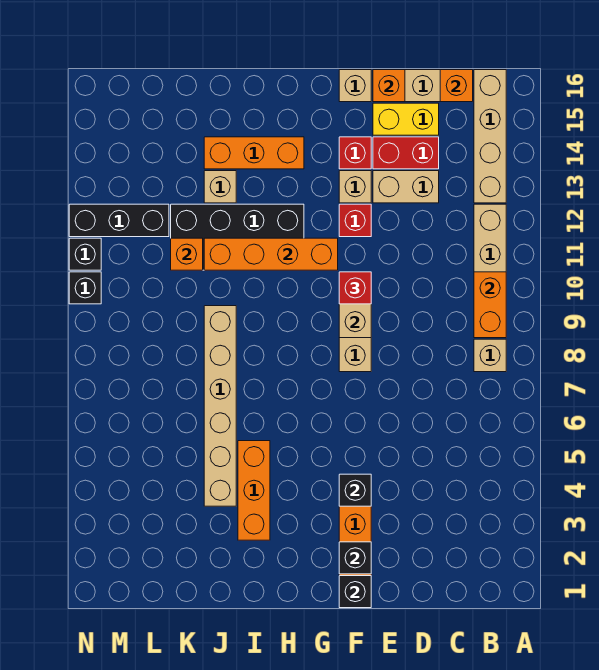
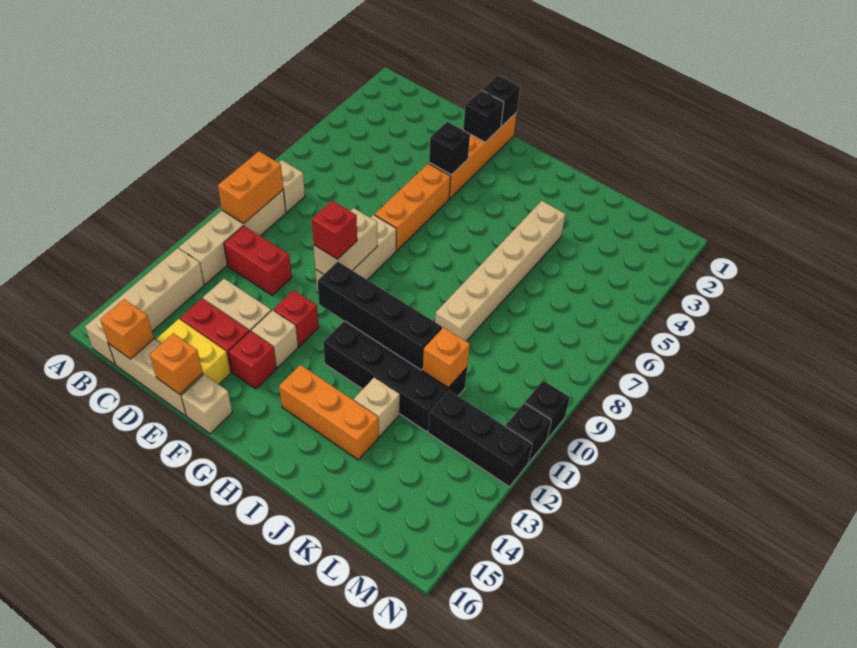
none -> red 1x2 brick [224,226,292,295]
orange 1x4 brick [204,238,338,270] -> black 1x4 brick [317,262,442,370]
orange 1x3 brick [238,441,270,540] -> orange 1x3 brick moved to [375,163,451,251]

